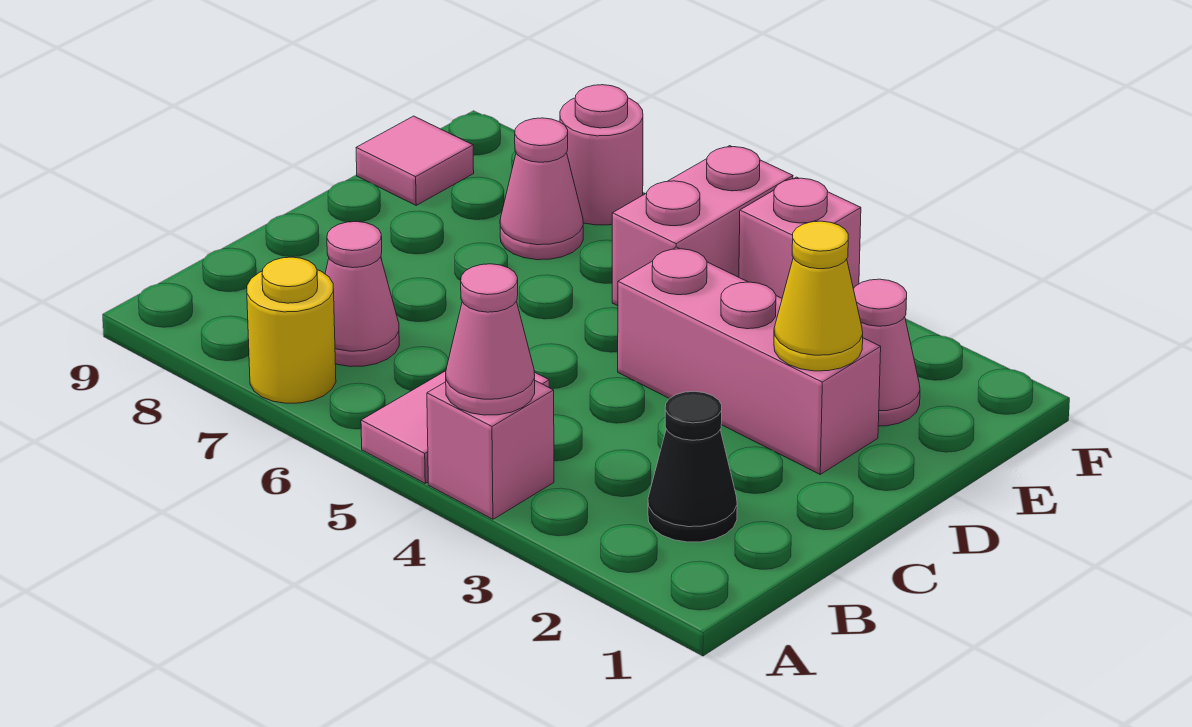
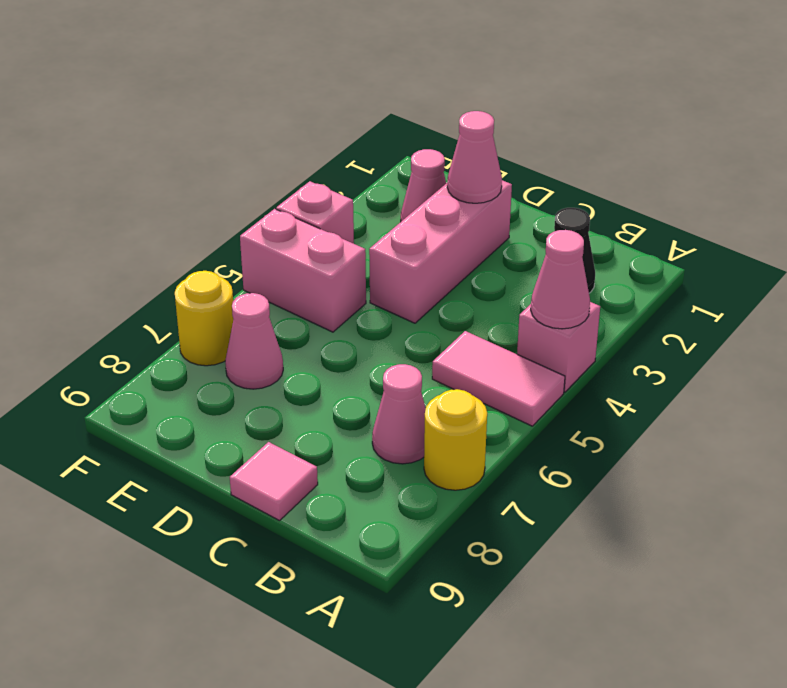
yellow 1x1 cone [774,221,863,371] -> pink 1x1 cone [447,111,502,203]
pink 1x1 tile [356,116,474,205] -> pink 1x1 tile moved to [230,442,318,521]
pink 1x1 round brick [560,85,643,225] -> yellow 1x1 round brick [175,271,234,366]

